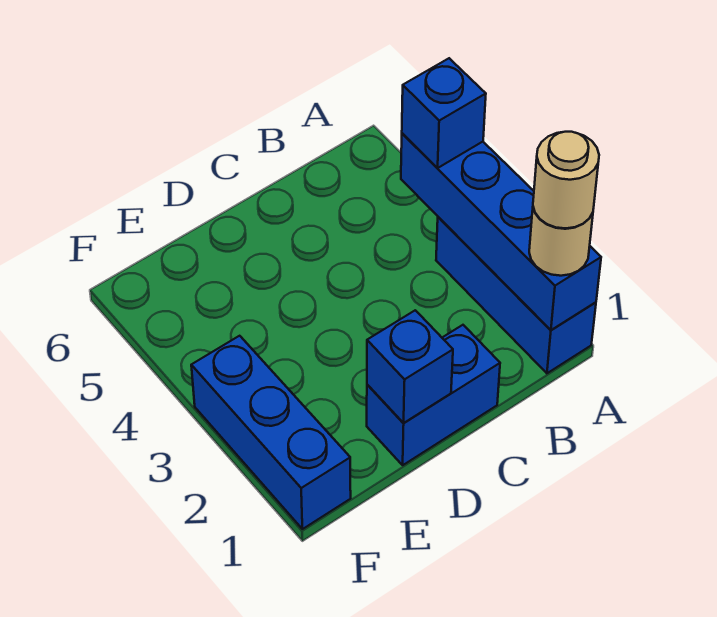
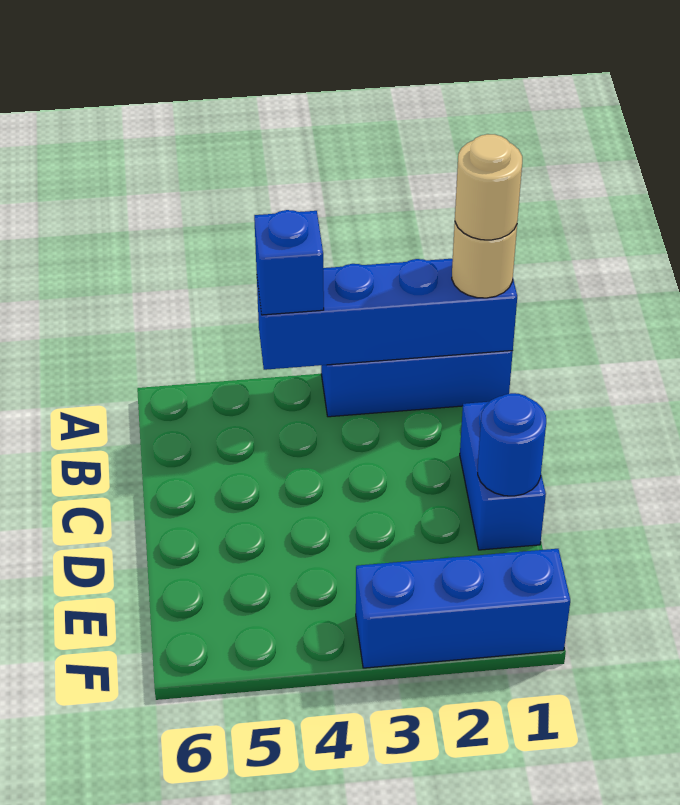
blue 1x1 brick [367,310,453,423] -> blue 1x1 round brick [478,393,546,496]

